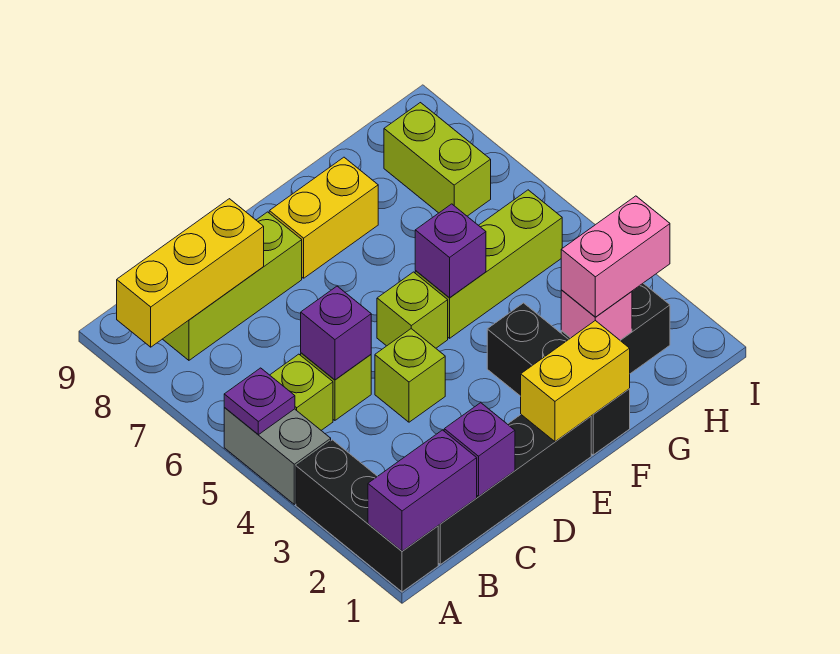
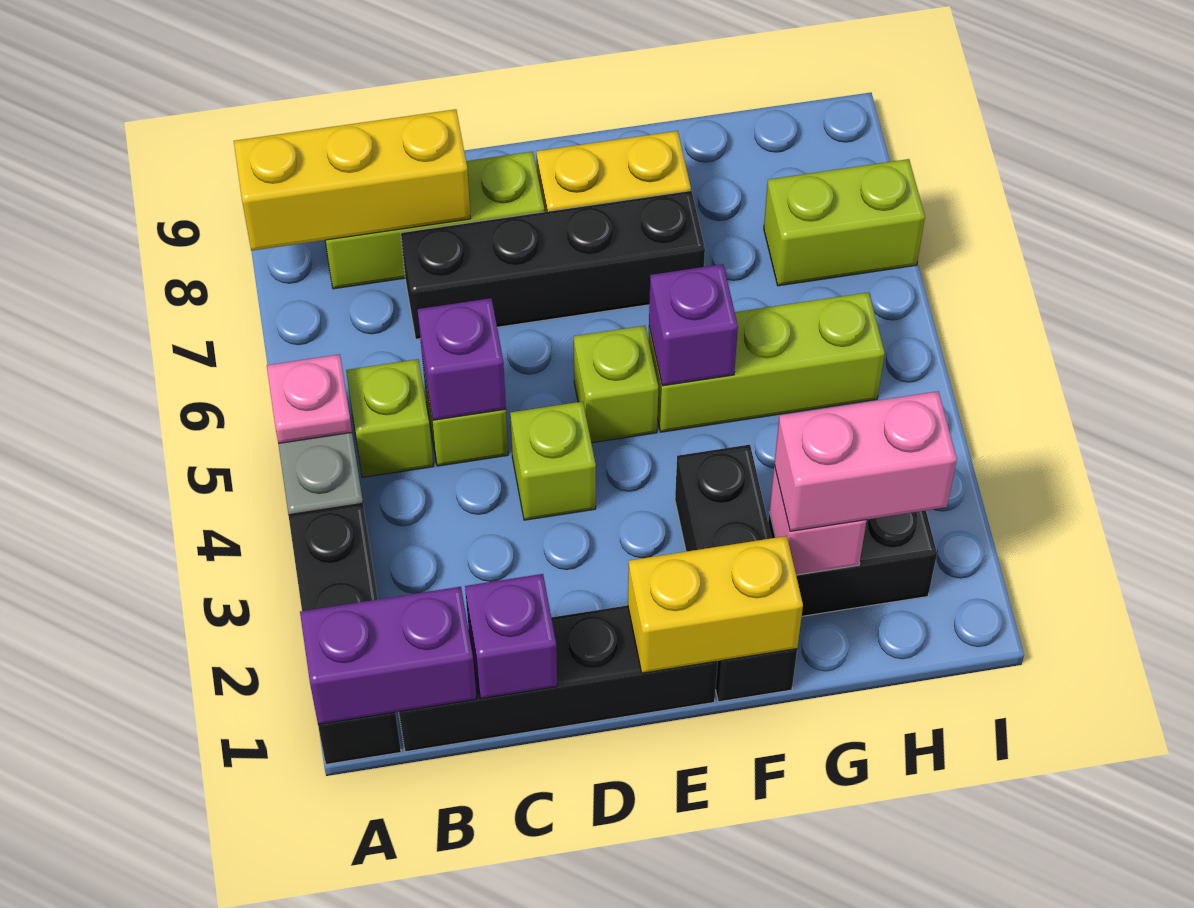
purple 1x1 plate [224,368,295,435] -> pink 1x1 plate [267,354,352,443]
none -> black 1x4 brick [401,191,705,339]
lime 1x2 brick [384,103,491,216] -> lime 1x2 brick turned to [764,159,925,286]

